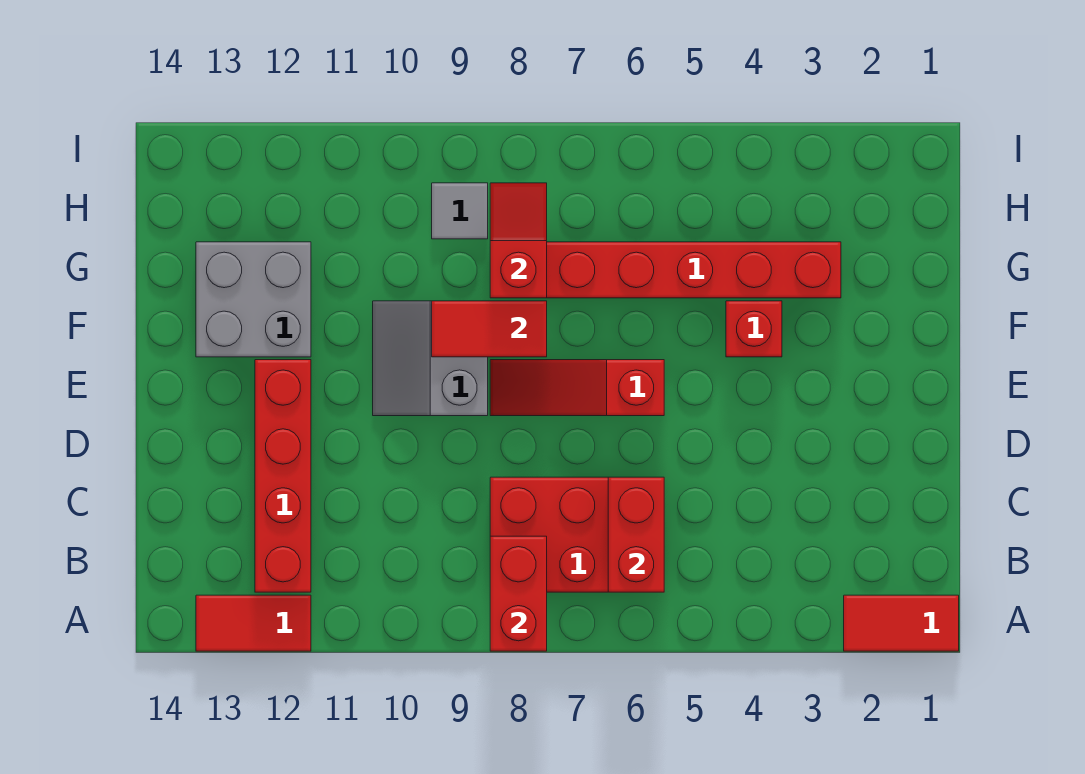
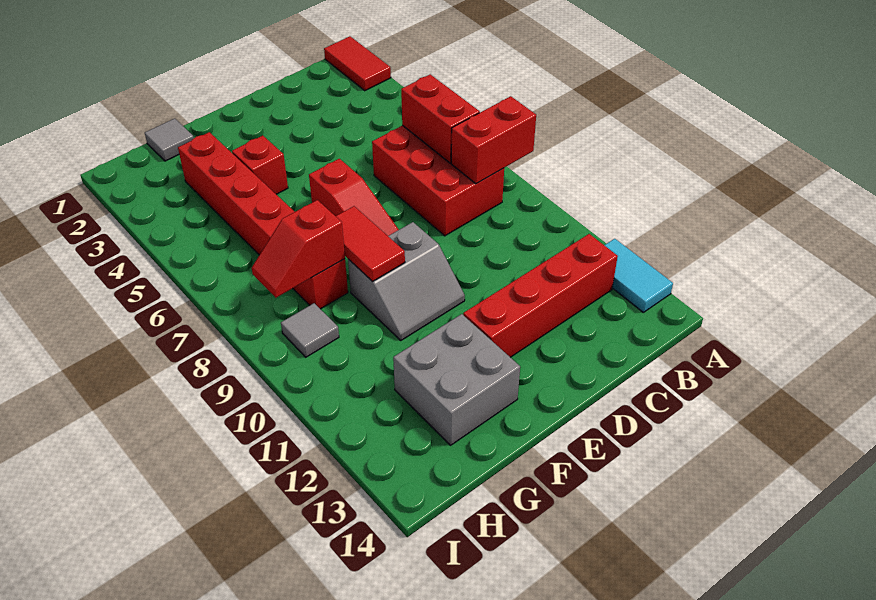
red 1x2 tile [196,595,311,651] -> cyan 1x2 tile [604,239,673,312]
red 1x2 brick [608,477,664,592] -> red 1x2 brick turned to [401,74,480,163]
none -> grey 1x1 tile [145,118,194,161]

